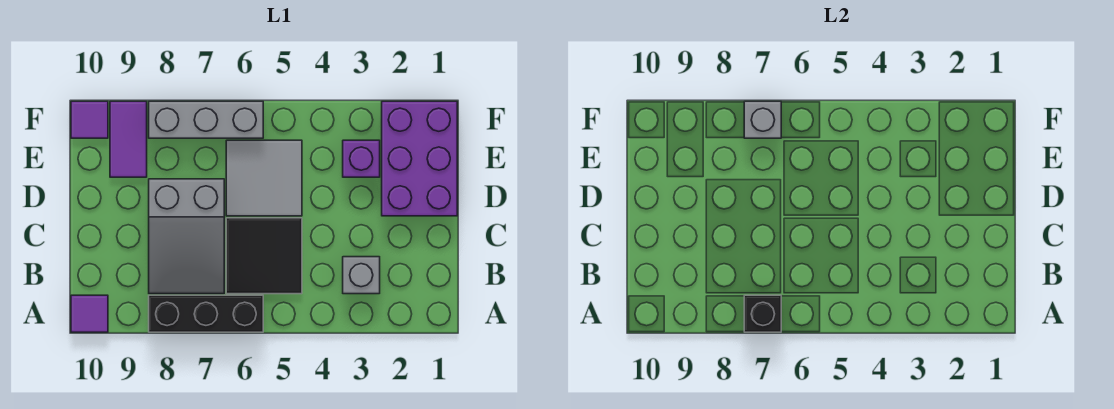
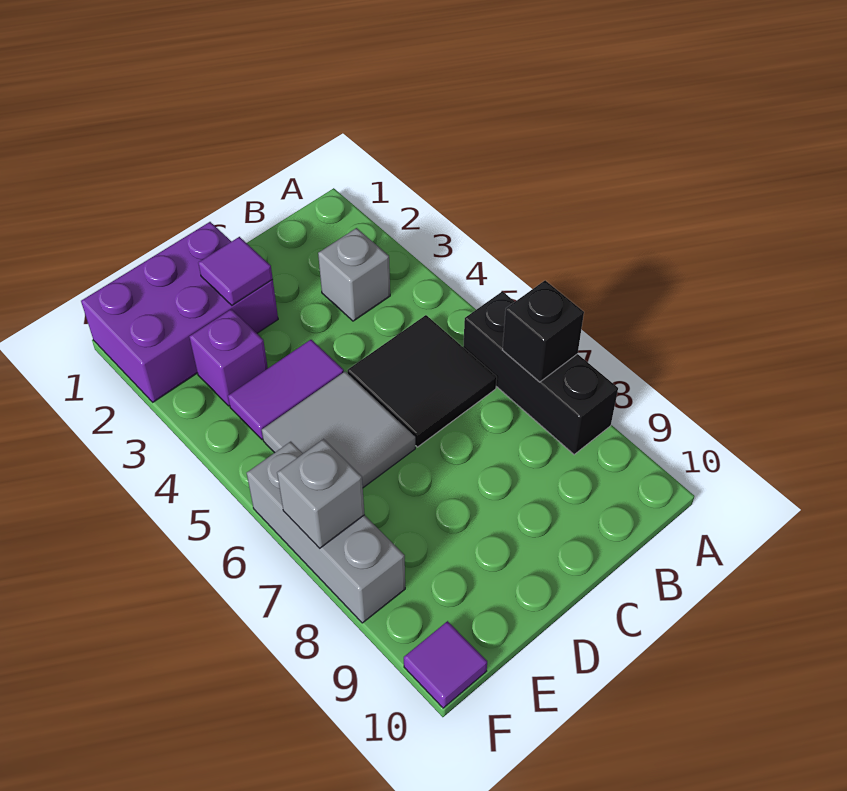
purple 1x1 tile [71,295,108,332] -> purple 1x1 tile moved to [198,237,273,305]
grey 2x3 slope [149,179,224,294] -> none
purple 1x2 tile [110,101,147,177] -> purple 1x2 tile moved to [228,340,344,440]

